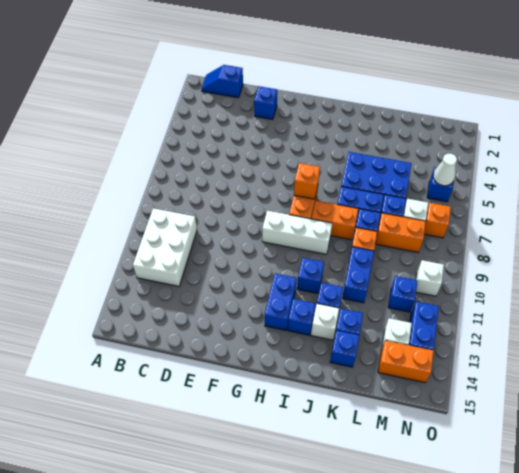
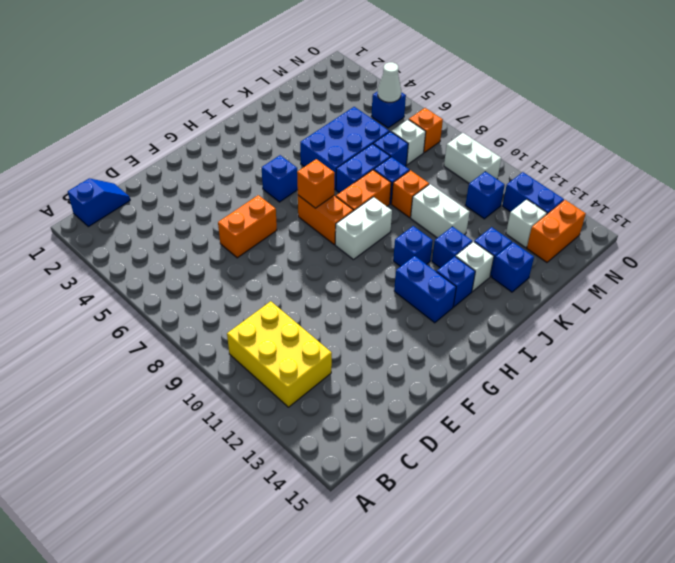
blue 1x2 slope [202,65,243,98] -> blue 1x2 slope turned to [68,178,130,227]
white 2x3 brick [133,208,197,286] -> yellow 2x3 brick [227,301,332,407]
blue 1x1 brick [254,86,277,119] -> blue 1x1 brick moved to [262,155,298,202]
white 1x3 brick [262,211,332,254] -> white 1x2 brick [335,197,392,260]
blue 1x2 brick [342,247,374,303] -> white 1x2 brick [411,184,470,238]
orange 1x2 brick [375,213,426,252] -> orange 1x2 brick moved to [218,195,277,258]
white 1x1 brick [416,260,444,296] -> white 1x2 brick [444,133,501,183]

